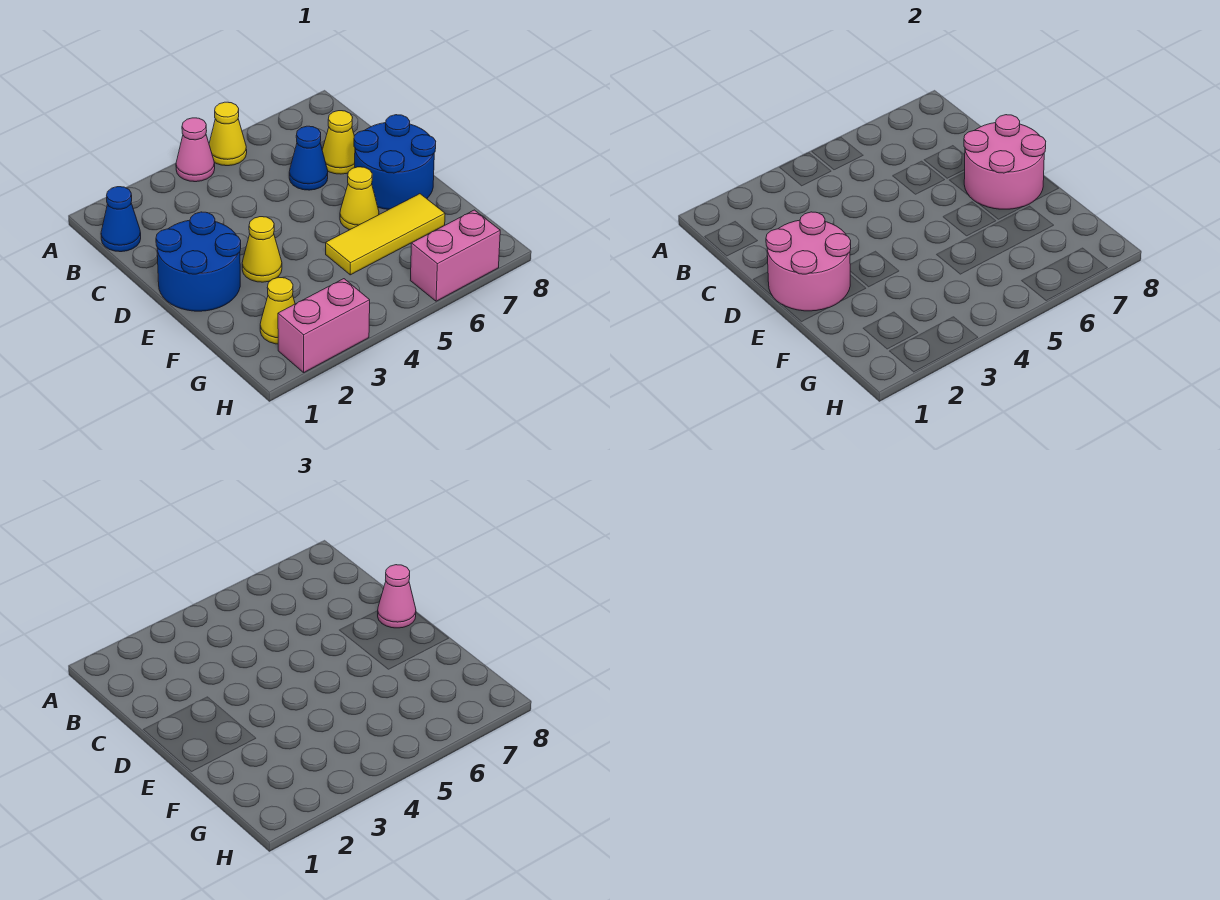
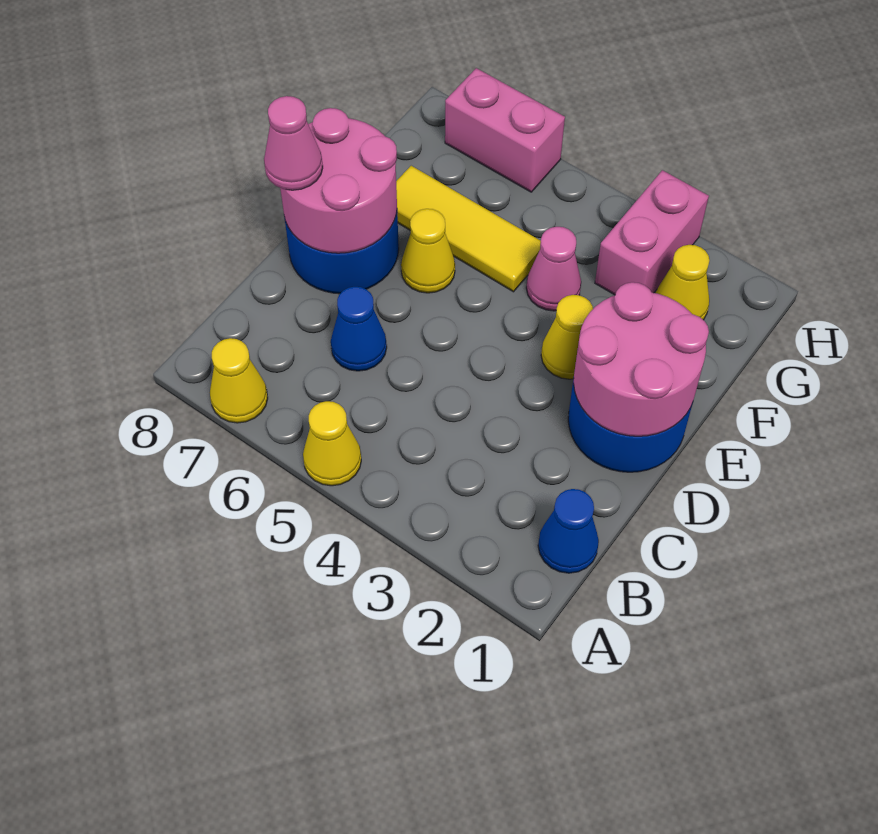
pink 1x1 cone [176,118,215,182] -> pink 1x1 cone moved to [526,227,581,311]
yellow 1x1 cone [322,111,355,174] -> yellow 1x1 cone moved to [210,338,268,423]
pink 1x2 brick [278,279,370,372] -> pink 1x2 brick turned to [595,170,709,295]

